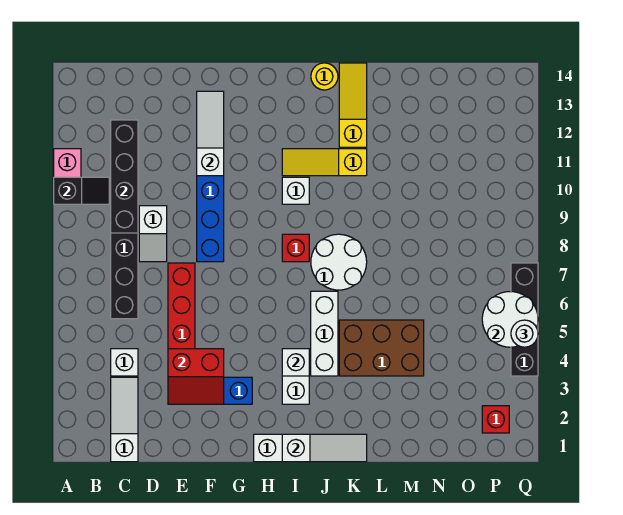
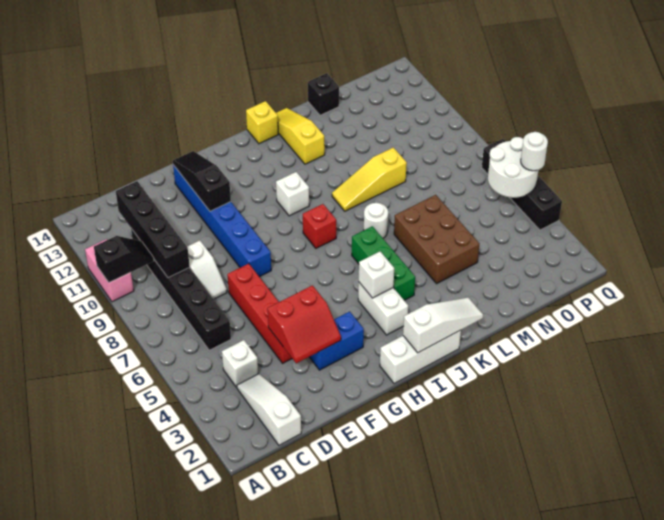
white 1x3 slope [197,91,224,176] -> black 1x3 slope [173,151,231,211]
yellow 1x3 slope [282,149,367,176] -> yellow 1x3 slope moved to [332,147,407,211]
white 1x3 brick [311,291,338,376] -> green 1x3 brick [352,226,415,300]
white 2x2 round brick [311,234,367,290] -> white 1x1 round brick [364,203,388,238]
yellow 1x1 round brick [311,63,338,90] -> yellow 1x1 brick [246,101,278,144]
brown 2x3 brick [339,320,424,376] -> brown 2x3 brick turned to [394,195,479,284]
none -> black 1x1 brick [308,73,339,115]
red 1x1 brick [482,406,509,433] -> none

